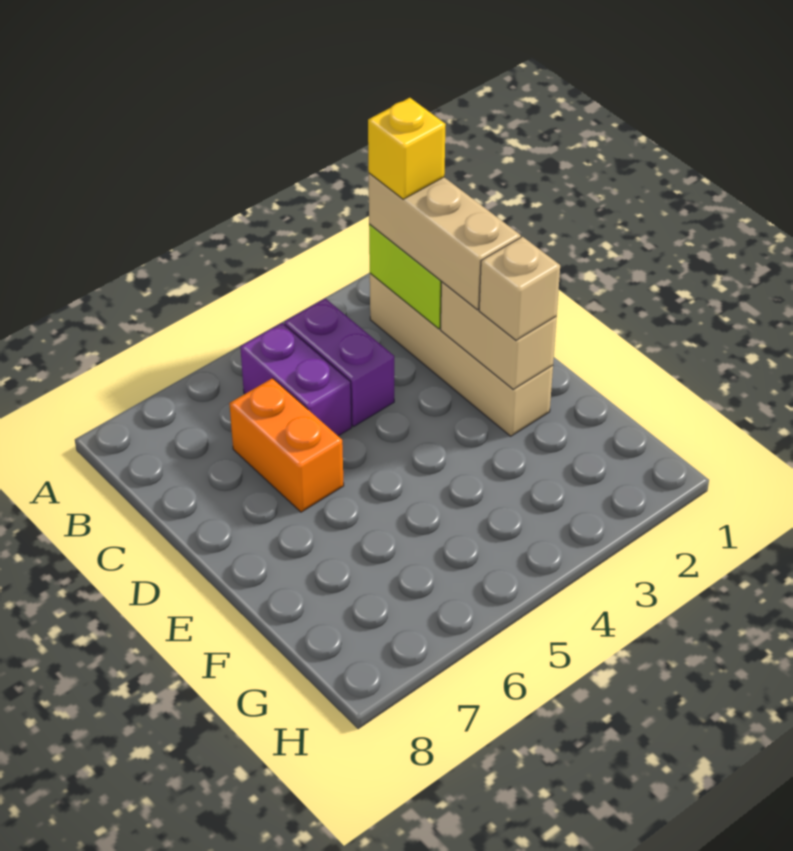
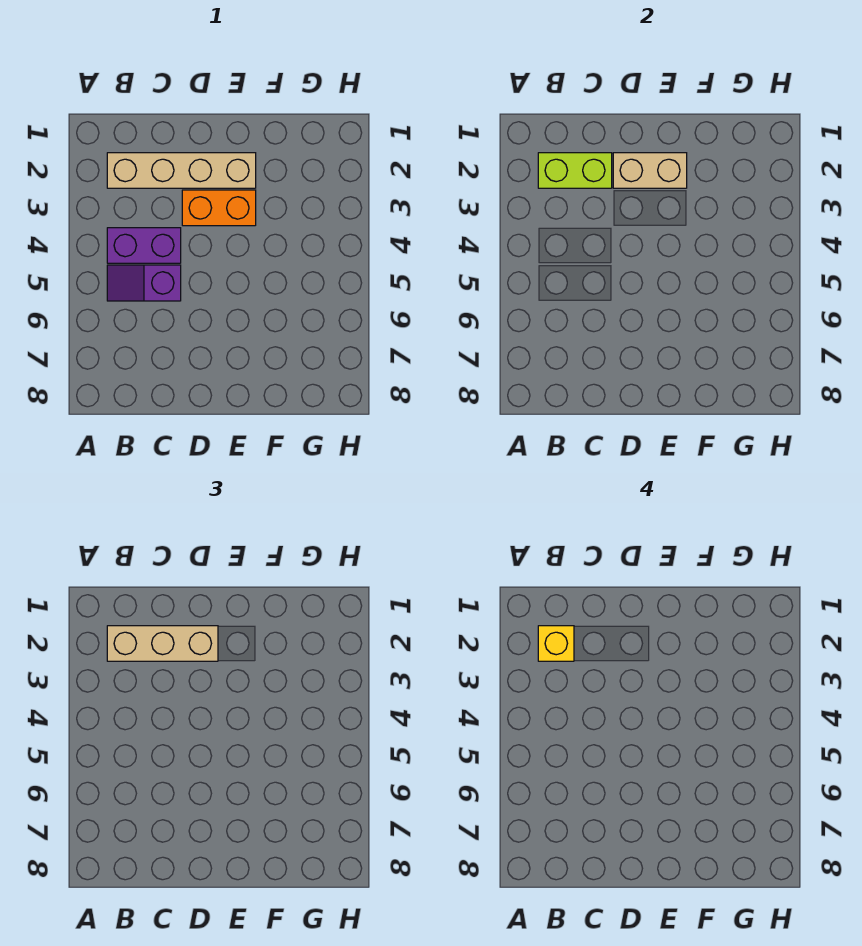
purple 1x2 brick [240,323,352,436] -> purple 1x2 slope [107,265,181,301]
orange 1x2 brick [229,378,344,512] -> orange 1x2 brick moved to [182,190,256,226]
tan 1x1 brick [479,237,560,340] -> none

